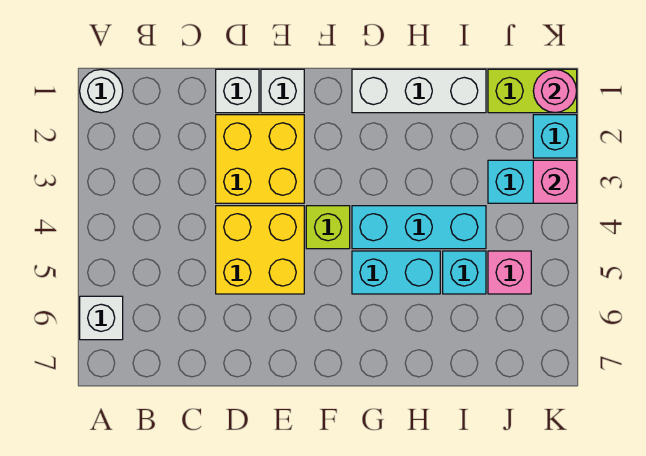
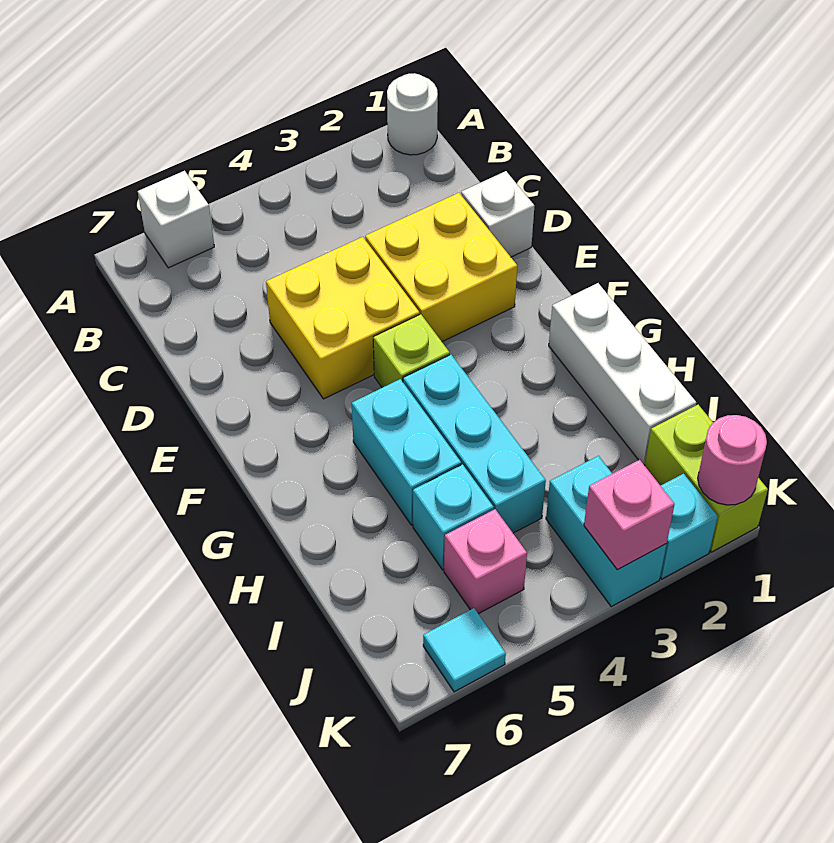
white 1x1 brick [261,69,304,113] -> none
none -> cyan 1x1 tile [423,608,506,692]

